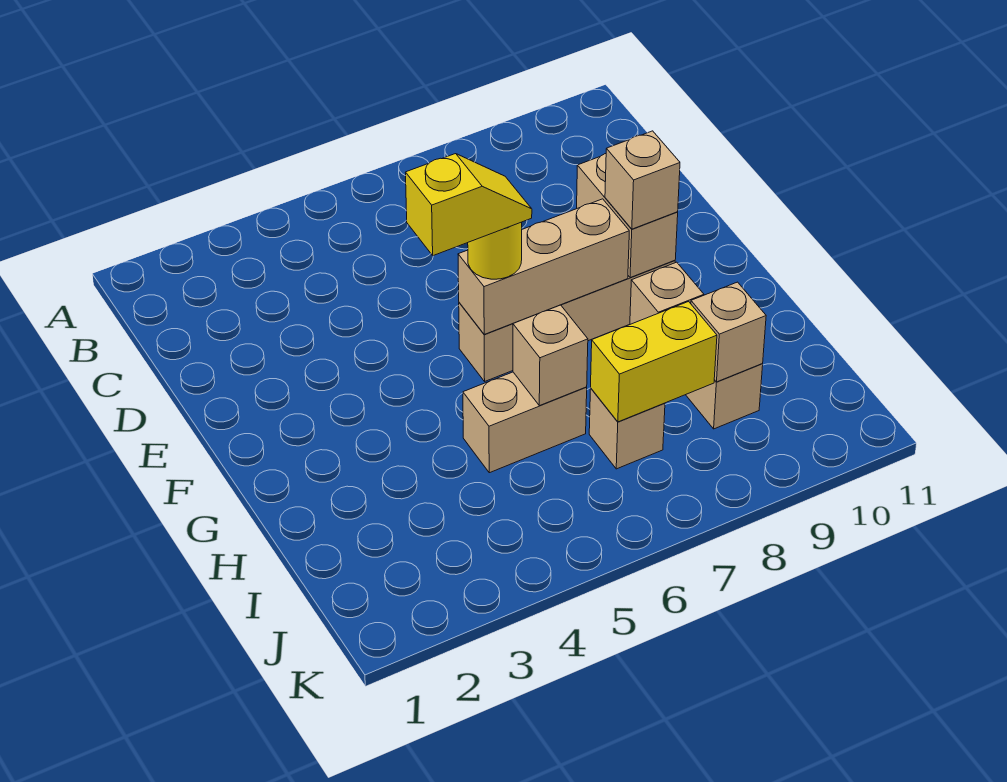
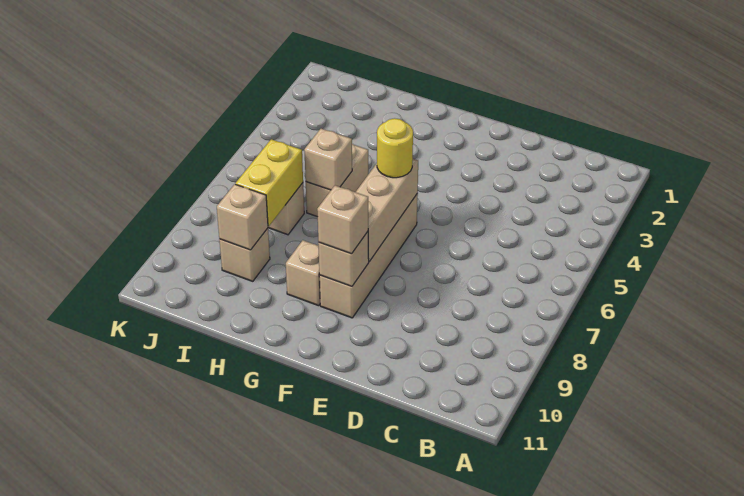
tan 1x2 brick [577,154,678,278] -> tan 1x1 brick [318,232,369,286]
yellow 1x2 slope [405,154,532,256] -> none

